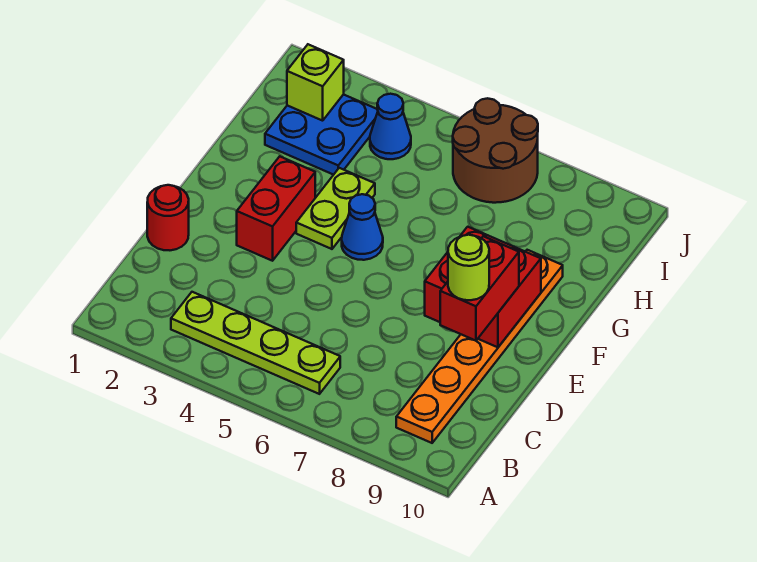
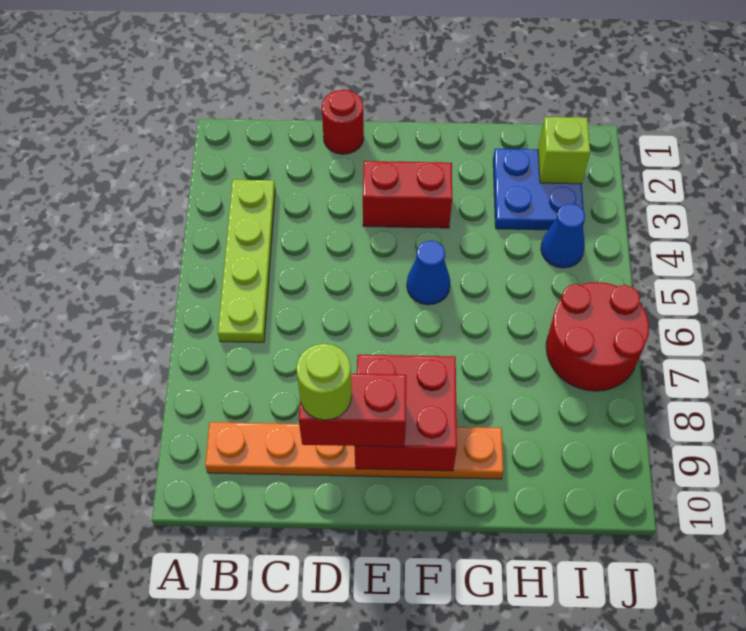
lime 1x2 plate [296,168,375,249] -> none
brown 2x2 round brick [453,98,538,203] -> red 2x2 round brick [546,282,649,391]

